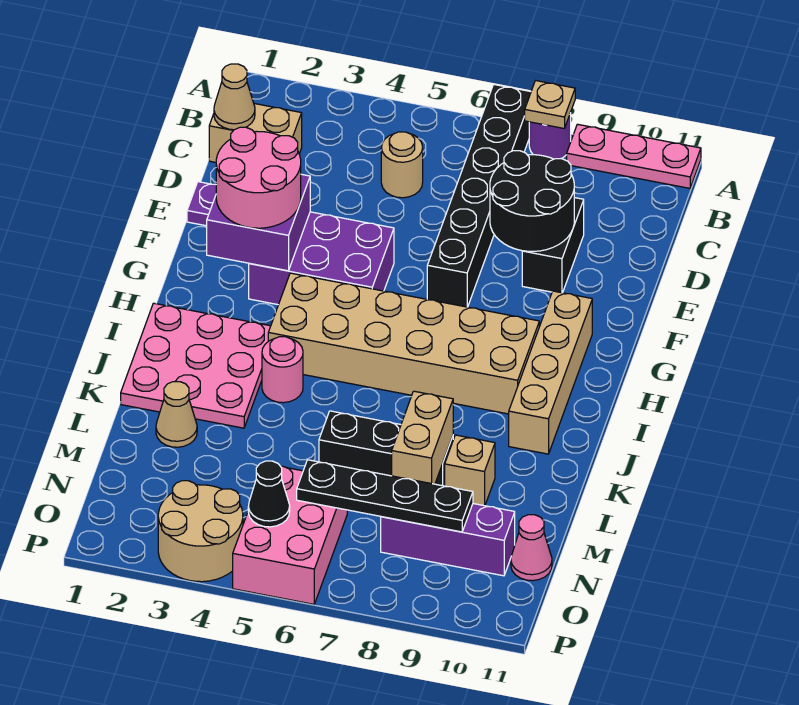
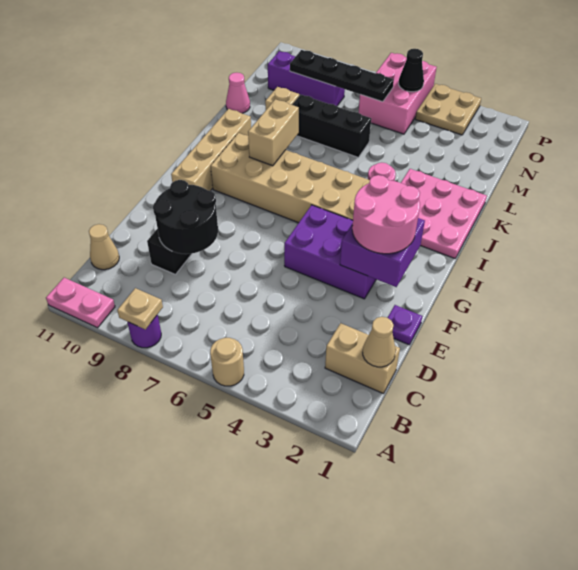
black 1x6 brick [427,85,531,307] -> none
pink 1x3 plate [567,124,701,188] -> pink 1x2 plate [46,278,115,328]
tan 1x1 round brick [381,132,423,198] -> tan 1x1 round brick moved to [210,338,244,386]
tan 1x1 cone [156,382,197,447] -> tan 1x1 cone moved to [89,224,119,270]
tan 1x2 brick [392,391,453,484] -> tan 1x2 brick moved to [248,99,299,166]
pink 1x1 cone [511,515,552,581] -> pink 1x1 cone moved to [226,73,250,113]
tan 2x2 round brick [158,481,243,582] -> tan 2x2 plate [415,84,481,135]

